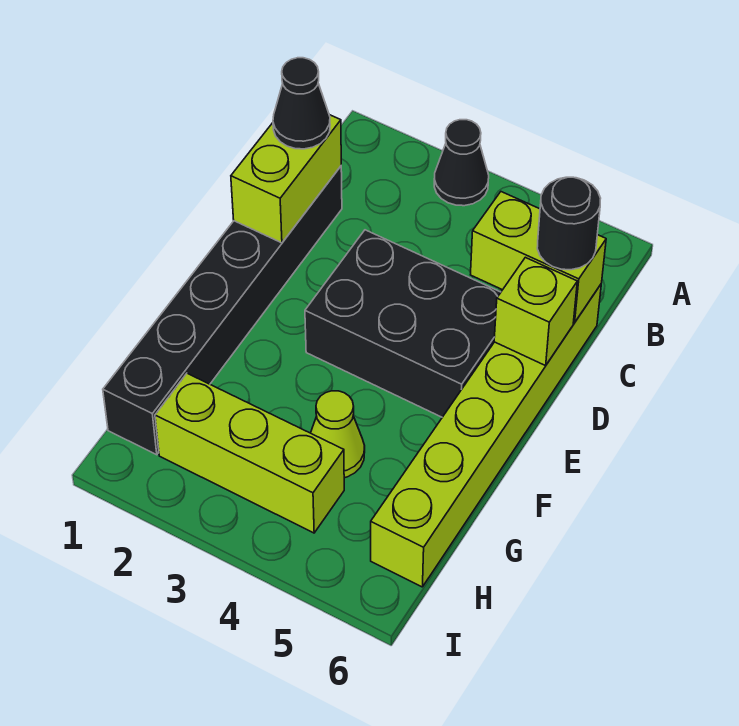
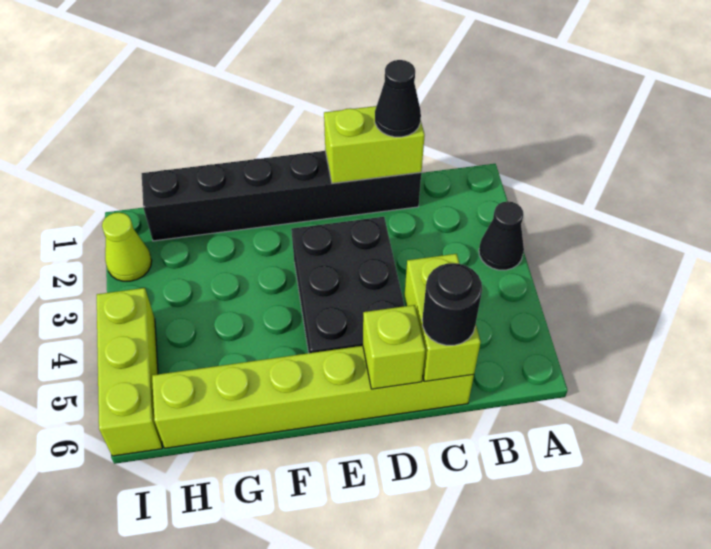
lime 1x1 cone [311,391,365,478] -> lime 1x1 cone moved to [102,213,152,281]
lime 1x3 brick [155,373,344,533] -> lime 1x3 brick moved to [97,288,162,456]

